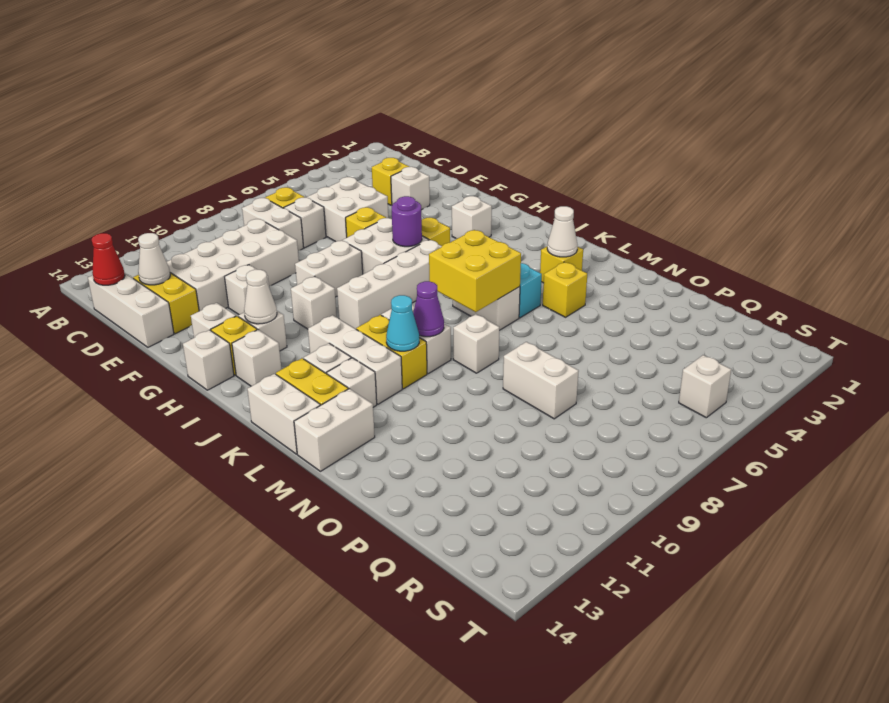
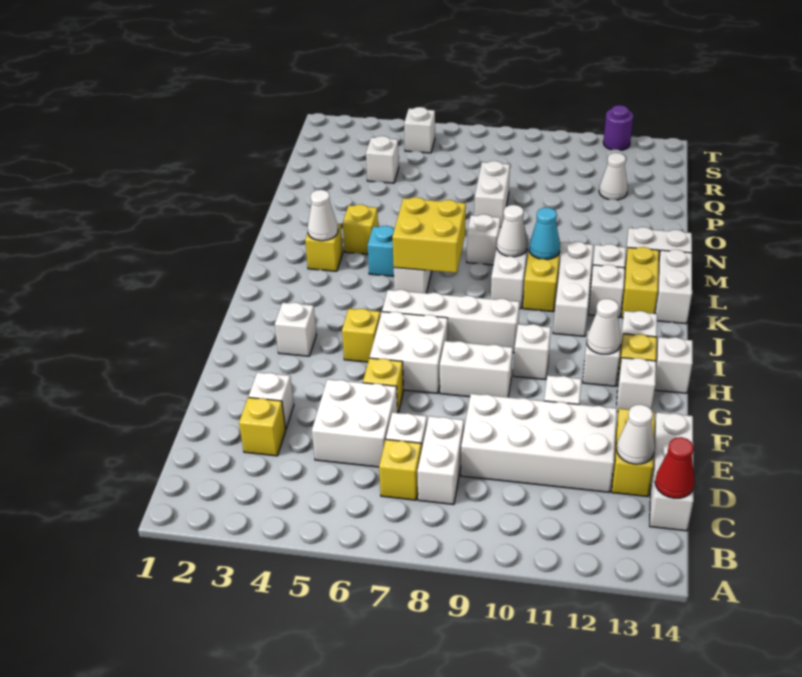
purple 1x1 round brick [392,196,422,247] -> purple 1x1 round brick moved to [603,105,633,150]
purple 1x1 cone [413,281,444,337] -> white 1x1 cone [497,205,528,257]
none -> white 1x1 brick [366,136,399,183]
none -> white 1x1 cone [599,153,628,200]

